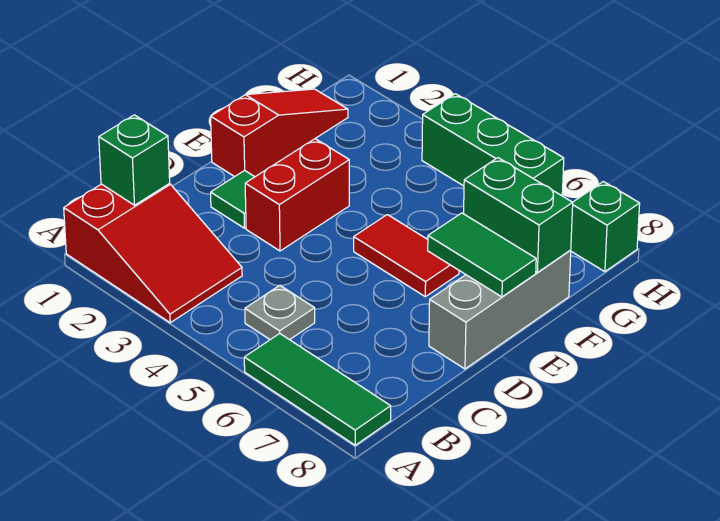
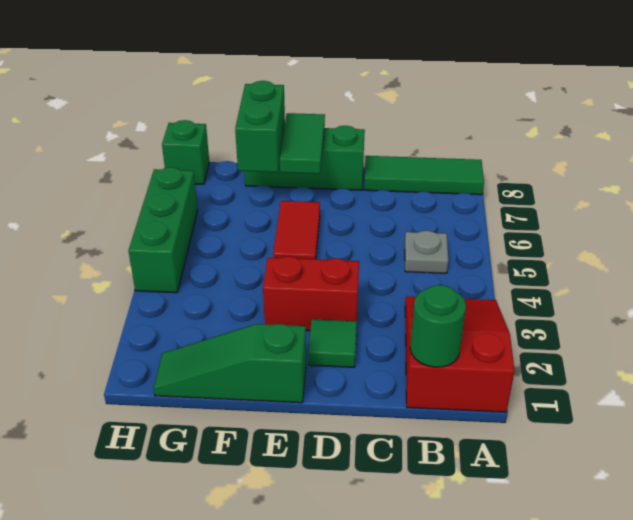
green 1x3 tile [244,333,391,445] -> green 1x3 tile turned to [364,156,484,195]
green 1x1 brick [99,115,170,205] -> green 1x1 round brick [410,285,466,367]
grey 1x3 brick [429,250,571,369] -> green 1x3 brick [244,126,365,190]
red 1x3 slope [211,89,348,177] -> green 1x3 slope [154,324,306,403]

